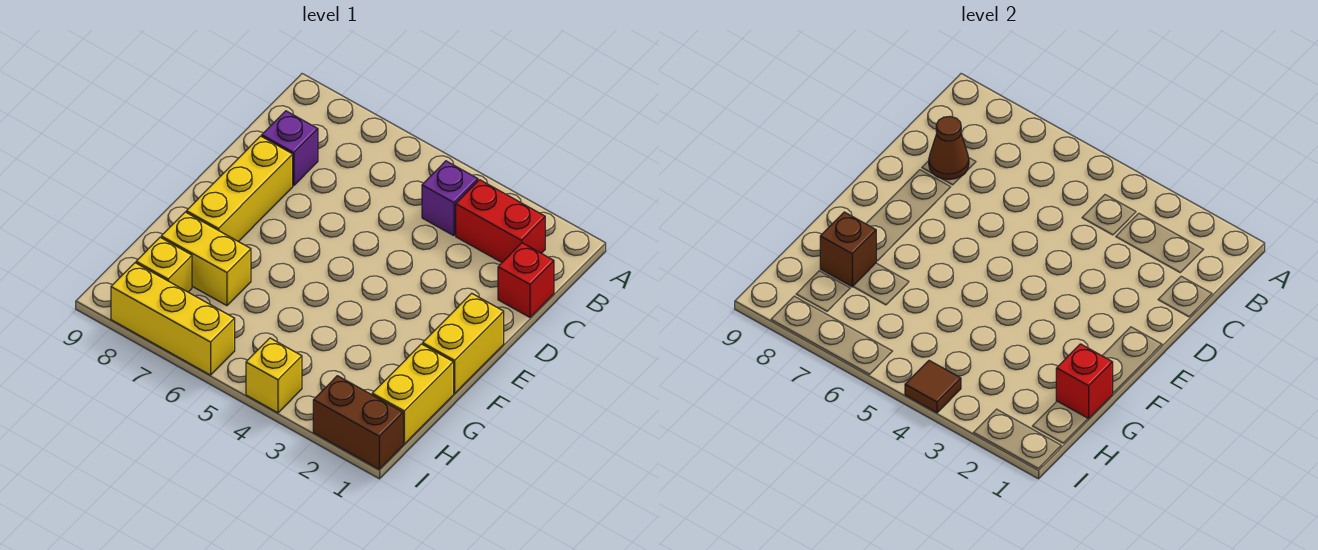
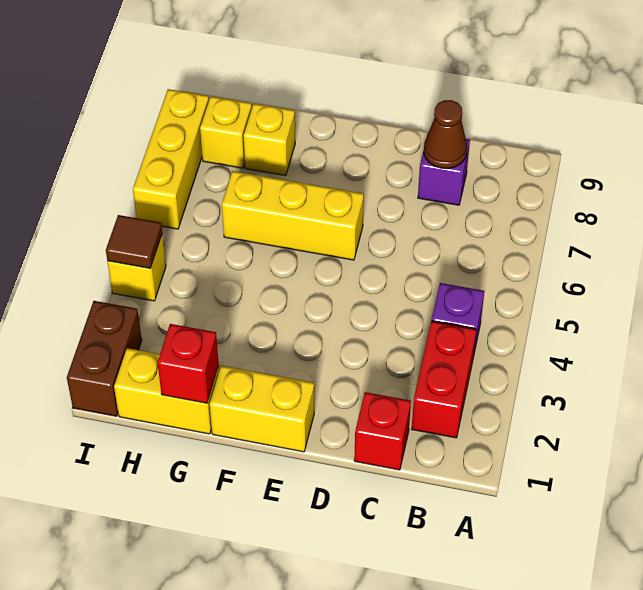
yellow 1x3 brick [186,136,293,242] -> yellow 1x3 brick moved to [222,171,364,260]
yellow 1x2 brick [161,212,251,306] -> yellow 1x1 brick [244,104,295,176]
brown 1x1 brick [820,212,877,287] -> none

